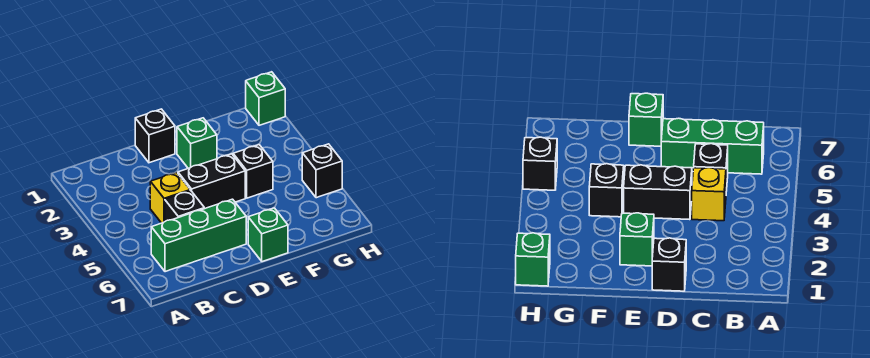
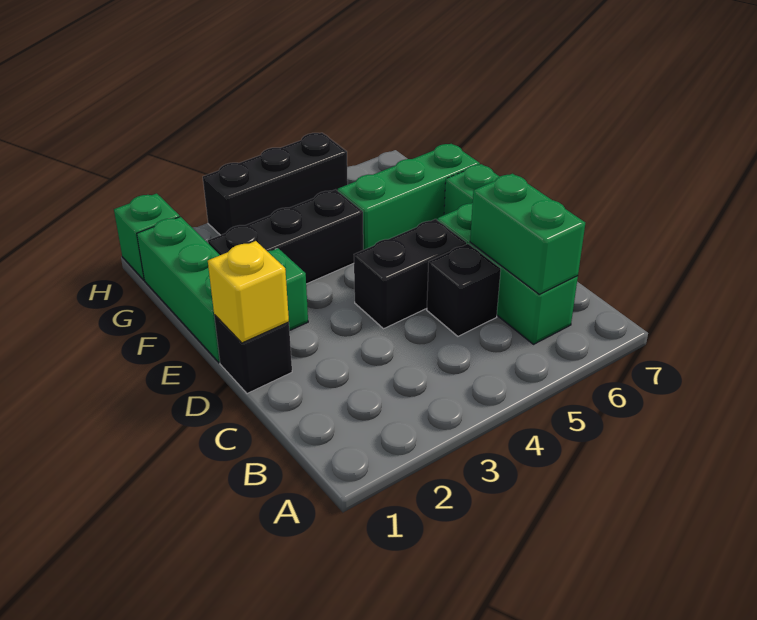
none -> green 1x2 brick [470,174,585,294]
yellow 1x1 brick [150,173,190,223] -> yellow 1x1 brick moved to [208,241,289,343]
black 1x2 brick [178,154,245,209] -> black 1x2 brick turned to [354,219,466,329]
none -> green 1x3 brick [137,217,220,363]
black 1x1 brick [233,145,273,198] -> black 1x3 brick [208,189,363,284]
none -> green 1x3 brick [338,144,480,250]
black 1x1 brick [302,144,342,198] -> black 1x3 brick [203,133,348,235]

